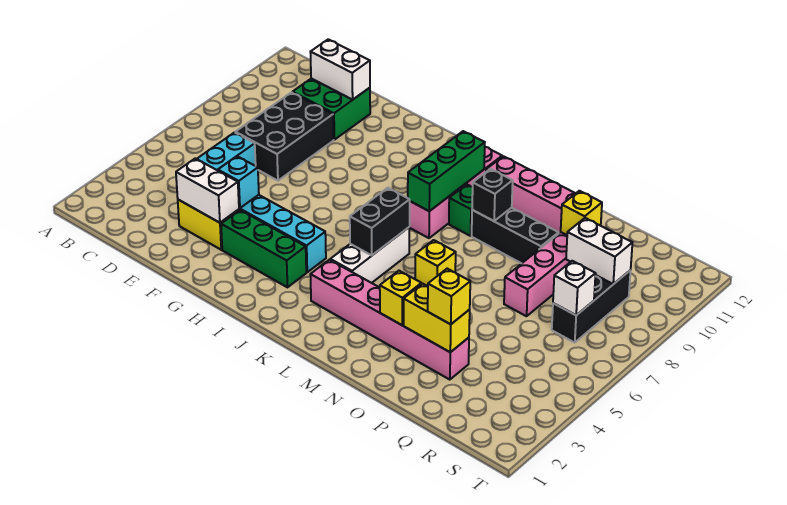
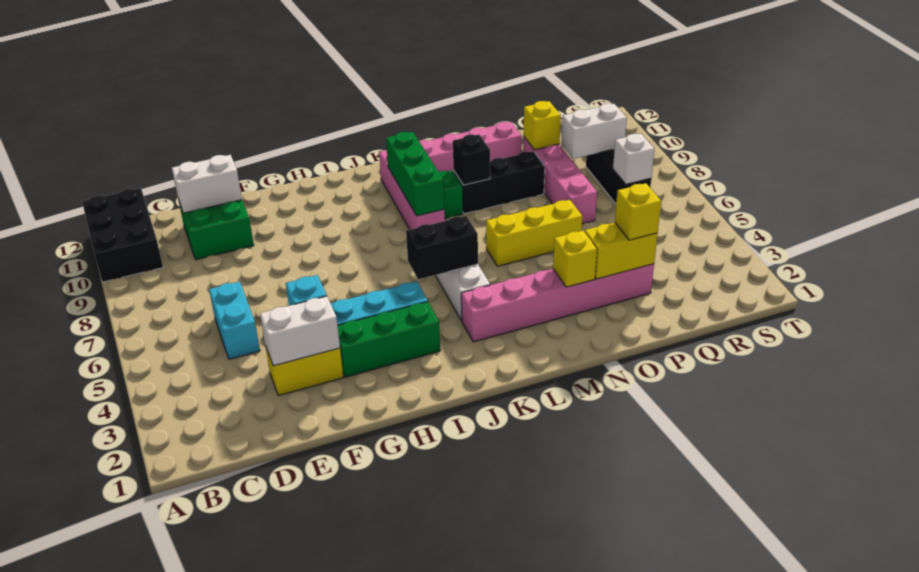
black 2x3 brick [235,92,334,181] -> black 2x3 brick moved to [82,188,163,282]
black 1x2 brick [350,188,410,255] -> black 1x2 brick turned to [406,216,478,279]
yellow 1x1 brick [415,240,456,286] -> yellow 1x3 brick [486,200,583,266]

